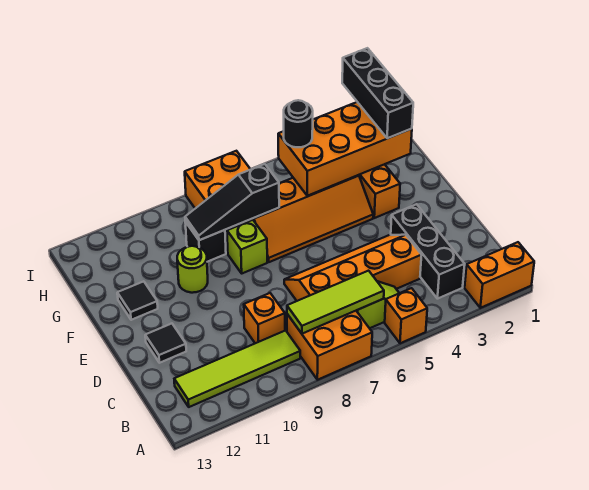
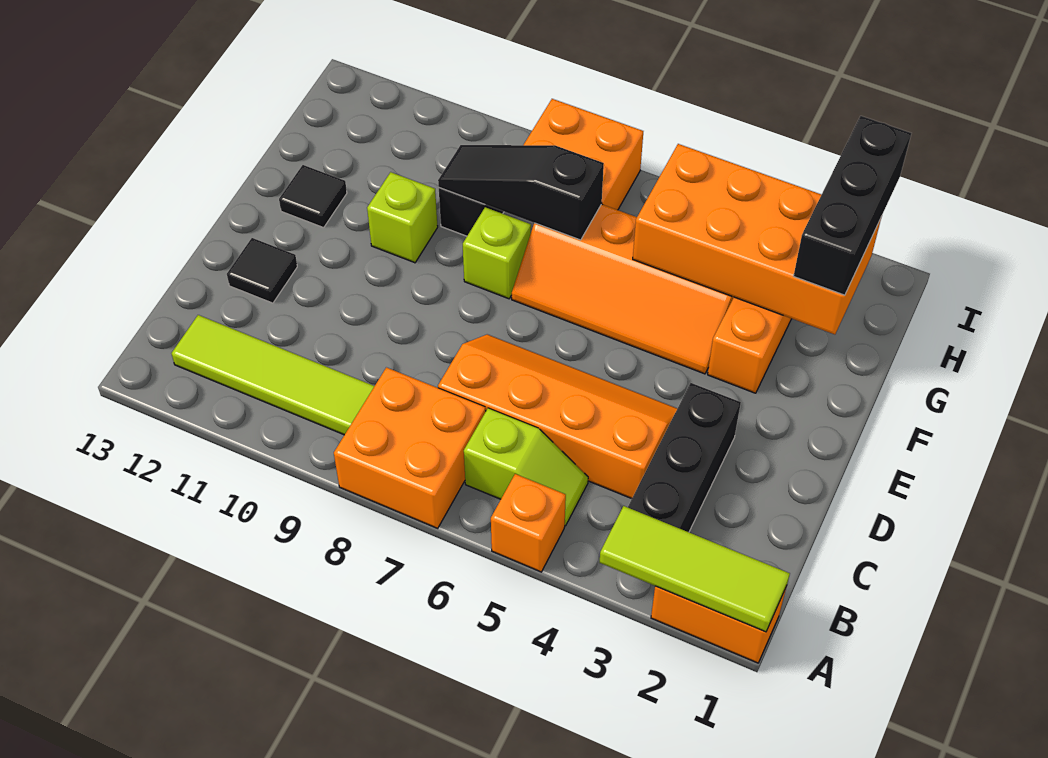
lime 1x3 tile [287,271,384,334] -> lime 1x3 tile moved to [599,506,790,632]
orange 1x1 brick [244,293,285,343] -> none
lime 1x1 round brick [177,246,208,293] -> lime 1x1 brick [367,172,438,263]
black 1x1 round brick [284,100,313,147] -> none

